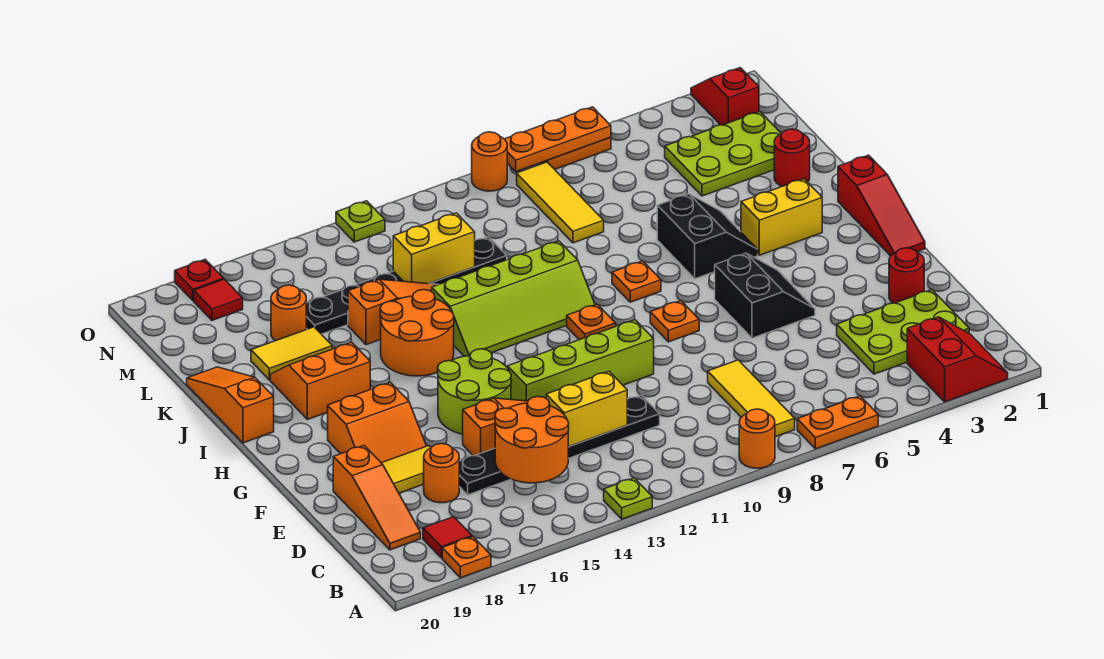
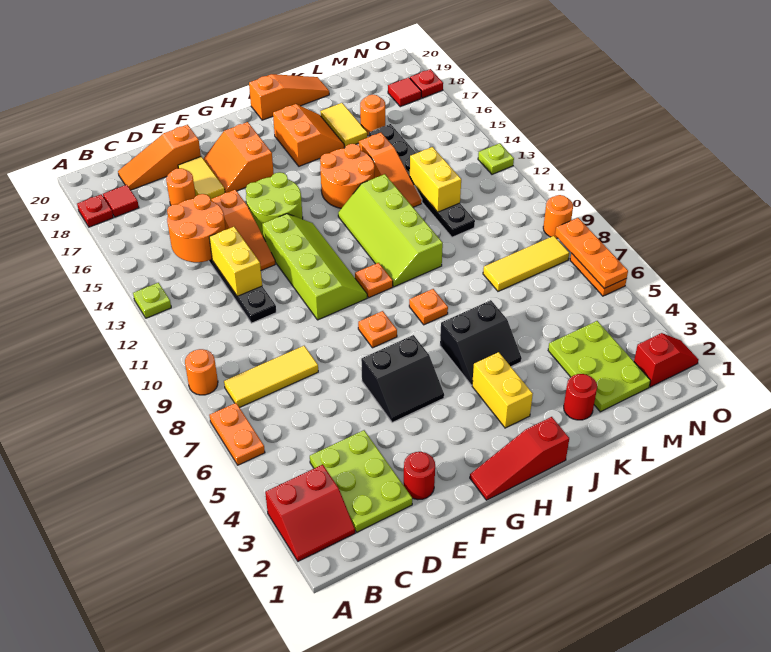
orange 1x1 plate [442,536,491,578] -> red 1x1 plate [77,194,113,227]

